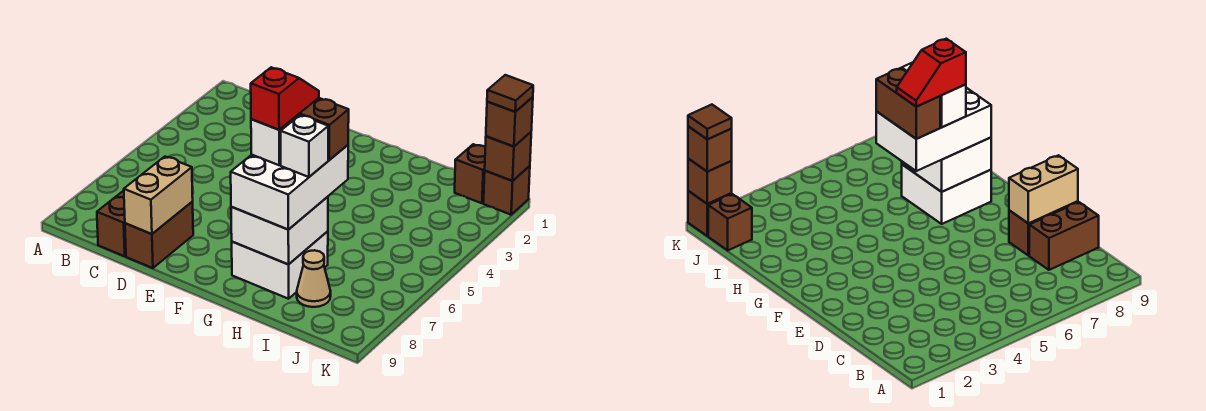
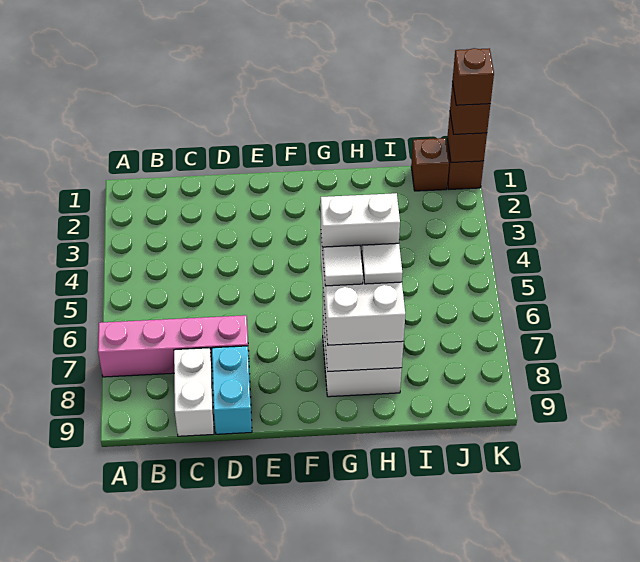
none -> pink 1x4 brick [98,315,249,377]
brown 1x2 brick [97,191,126,256] -> white 1x2 brick [174,348,214,436]
brown 1x2 brick [125,202,193,268] -> cyan 1x2 brick [212,346,252,434]
tan 1x2 brick [124,157,193,234] -> none
brown 1x2 brick [299,98,349,160] -> white 1x2 brick [321,193,400,253]
red 1x2 slope [251,67,319,130] -> none
white 1x1 brick [251,114,299,165] -> white 1x1 tile [323,245,363,286]
white 1x1 brick [281,115,328,177] -> white 1x1 tile [362,243,402,284]
tan 1x1 cone [297,250,331,307] -> none
brown 1x1 tile [487,75,533,112] -> brown 1x1 brick [453,48,494,105]

